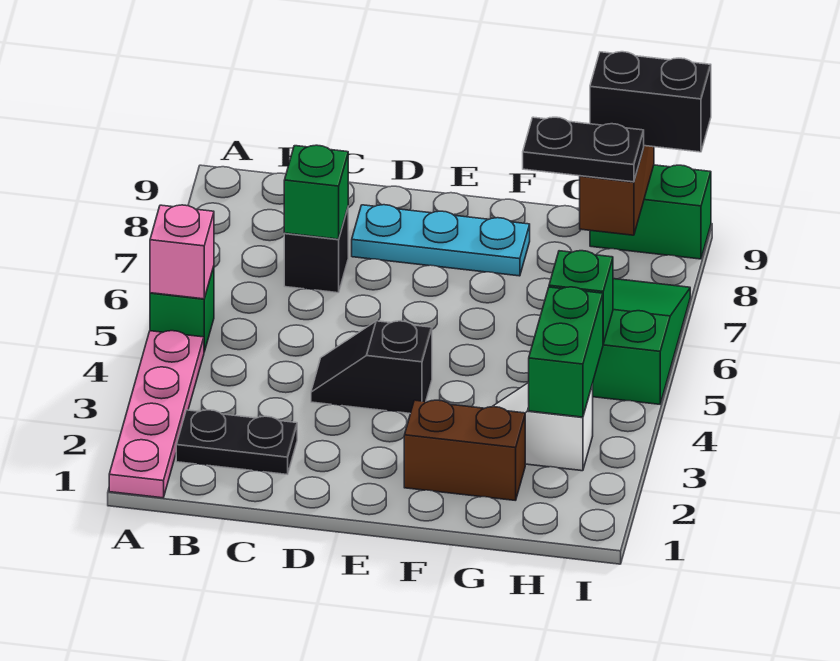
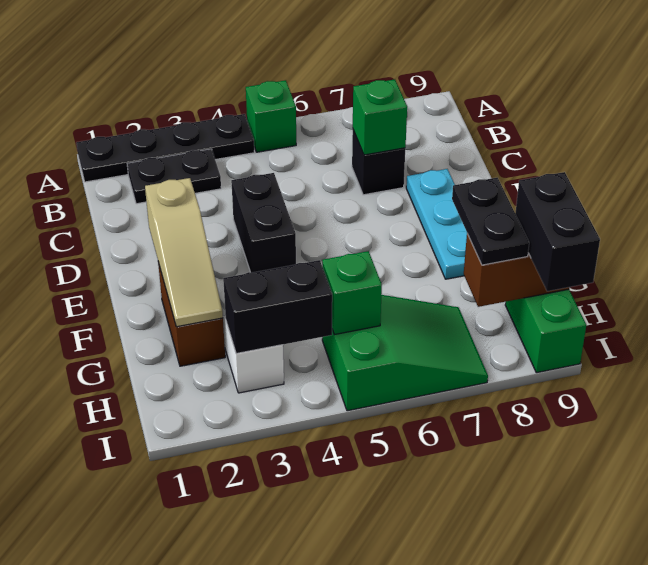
pink 1x4 plate [109,331,204,498] -> black 1x4 plate [76,114,254,182]
pink 1x1 brick [150,205,214,299] -> none
black 1x2 plate [176,410,297,475] -> black 1x2 plate turned to [127,149,221,204]
black 1x2 slope [311,321,432,414] -> black 1x2 brick [231,173,296,272]
none -> tan 1x3 slope [145,178,223,327]
green 1x2 brick [529,287,603,417] -> black 1x2 brick [223,260,332,354]

